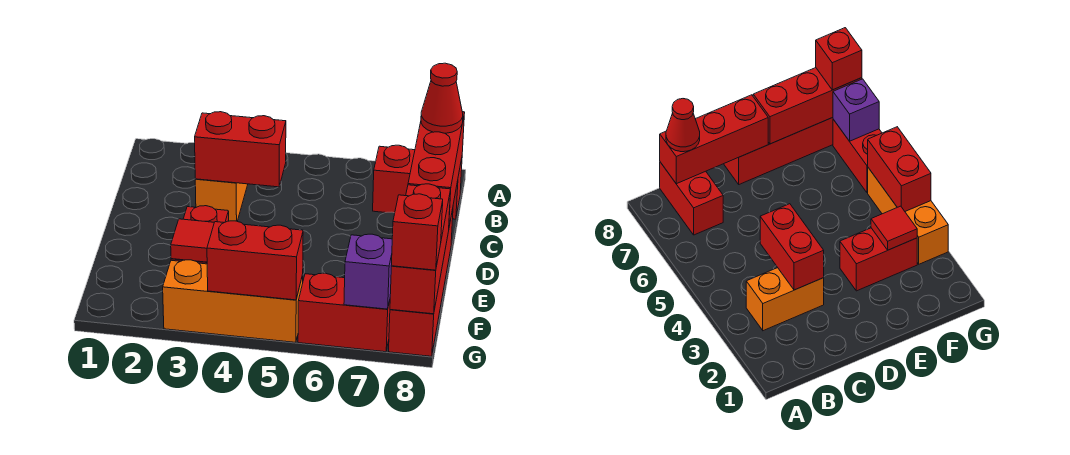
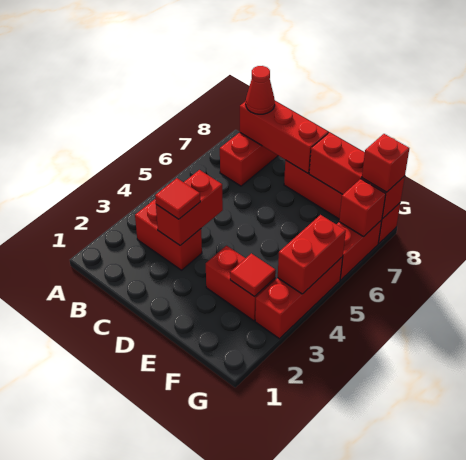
orange 1x2 brick [195,179,248,221] -> red 1x2 brick [135,199,202,270]
none -> red 1x1 tile [155,178,200,219]
orange 1x3 brick [163,260,303,342] -> red 1x3 brick [255,257,343,339]
purple 1x1 brick [344,234,392,309] -> red 1x1 brick [339,179,386,237]

